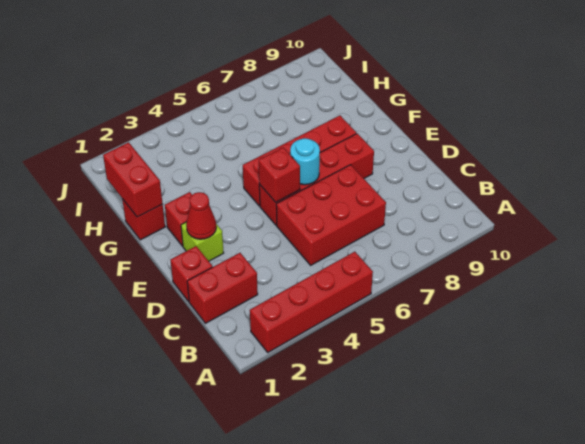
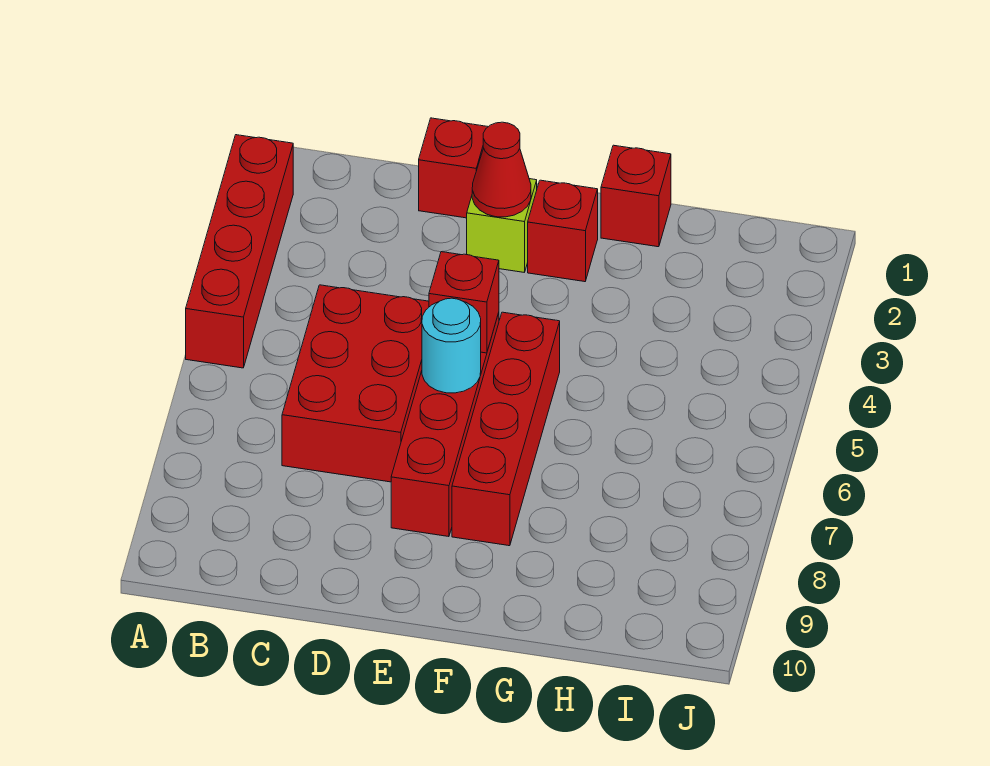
red 1x2 brick [187,253,258,323] -> none
red 1x2 brick [103,142,163,217] -> none

